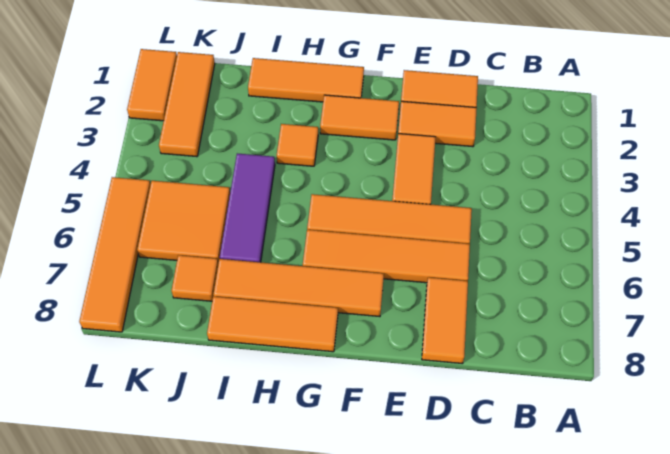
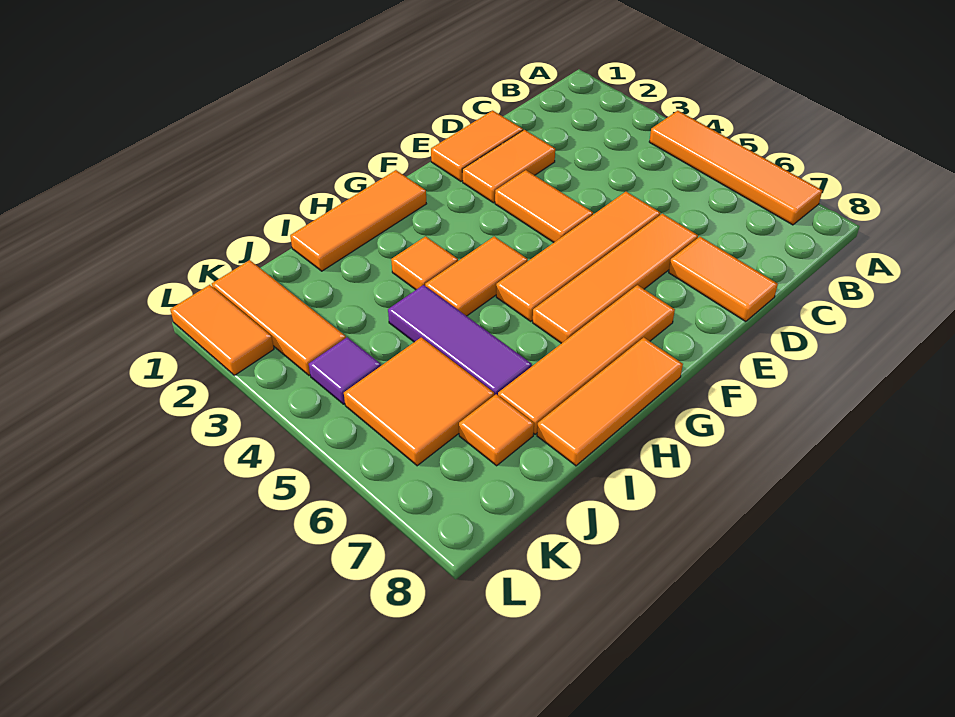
orange 1x2 tile [320,95,399,140] -> orange 1x2 tile moved to [425,236,528,316]
none -> purple 1x1 tile [309,337,381,404]
orange 1x4 tile [79,177,151,332] -> orange 1x4 tile moved to [649,111,822,225]

